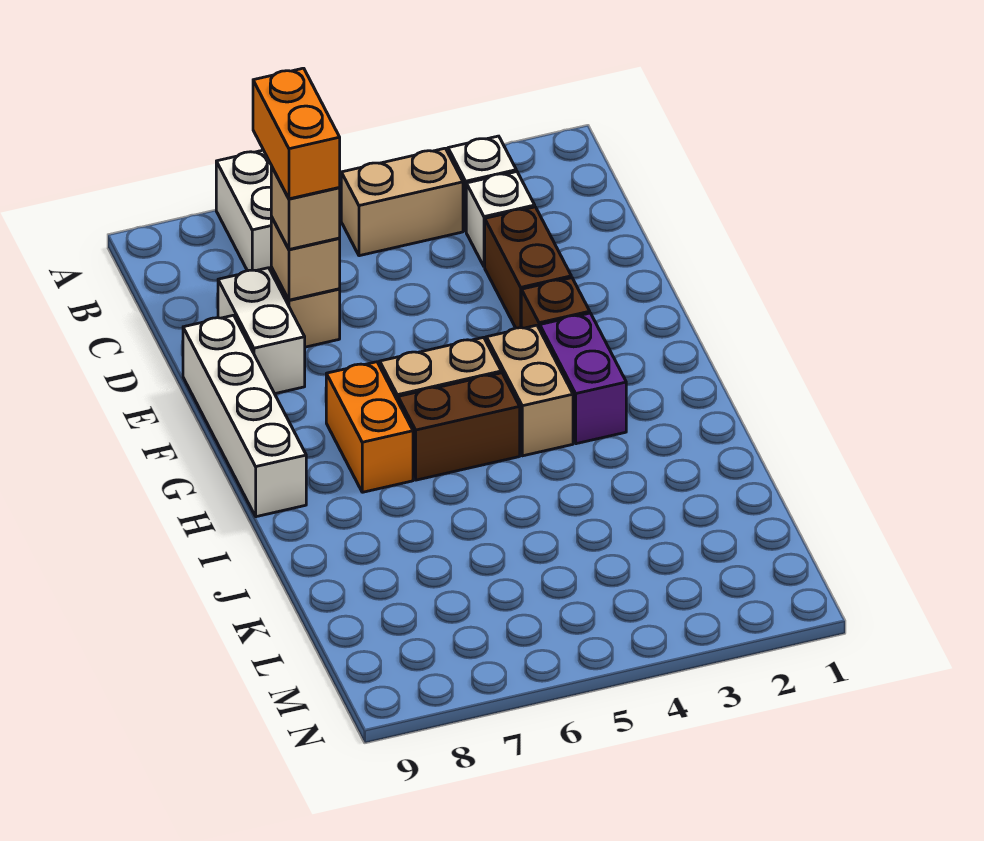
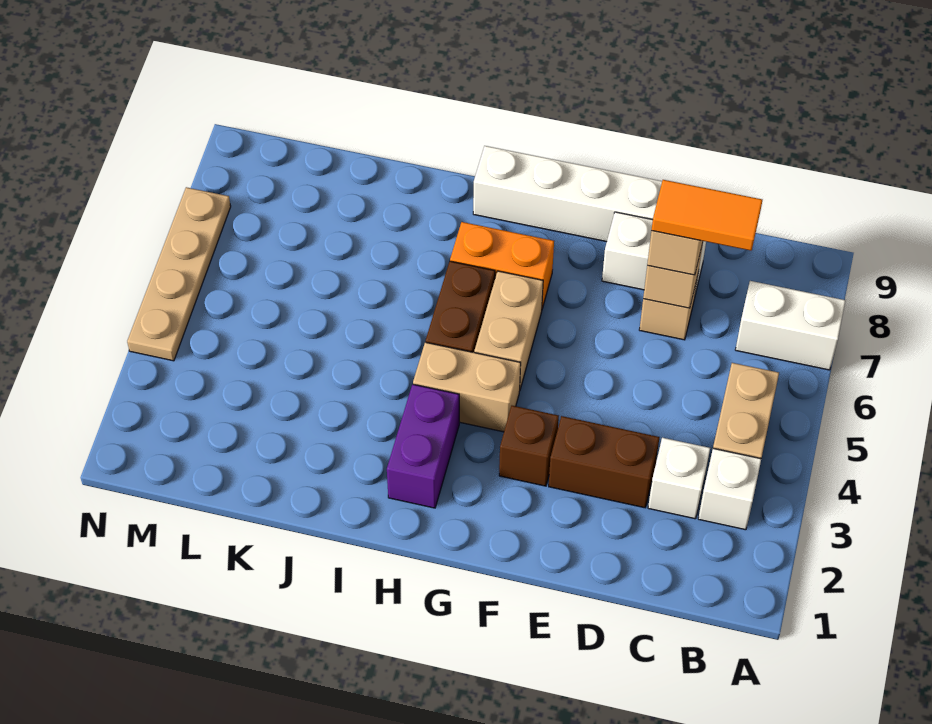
orange 1x2 brick [253,68,340,199] -> orange 1x2 tile [652,180,762,251]
purple 1x2 brick [540,313,626,444] -> purple 1x2 brick turned to [387,384,459,508]
none -> tan 1x4 plate [127,187,231,361]

